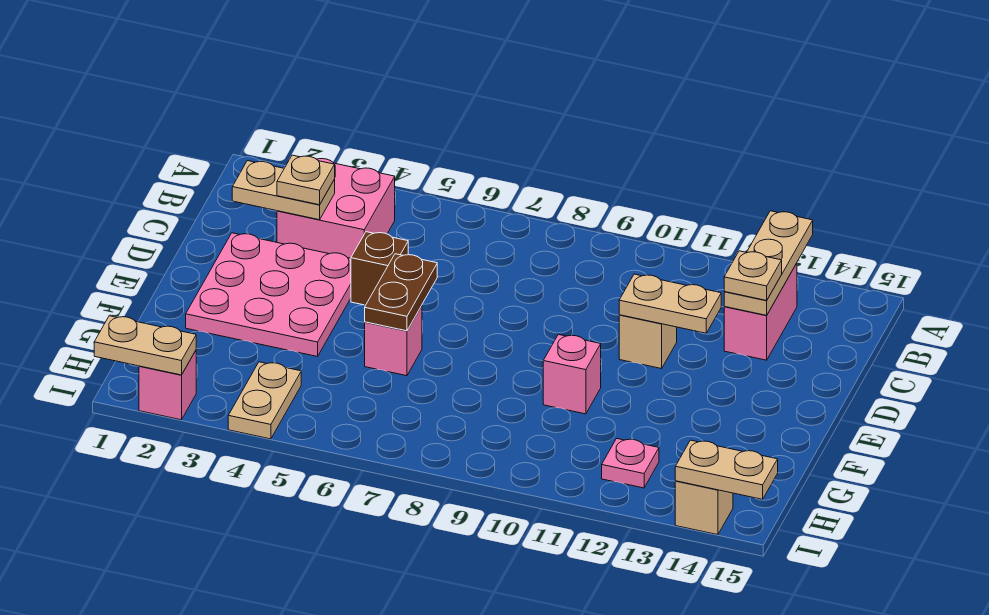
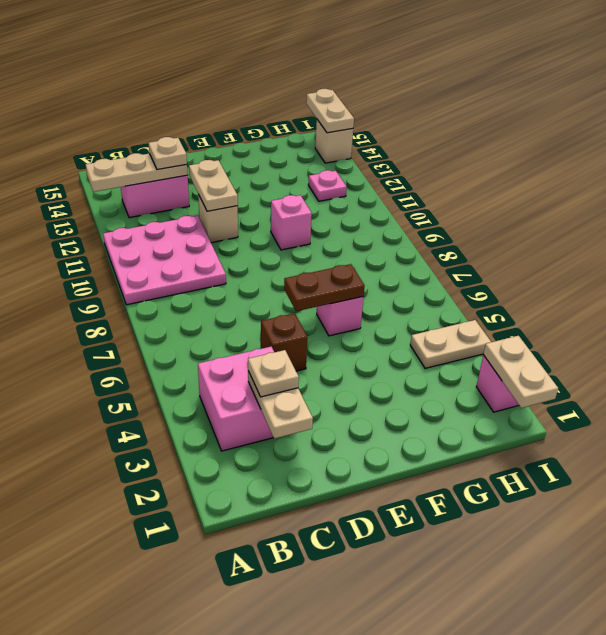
pink 3x3 plate [186,233,351,357] -> pink 3x3 plate moved to [103,216,226,305]

